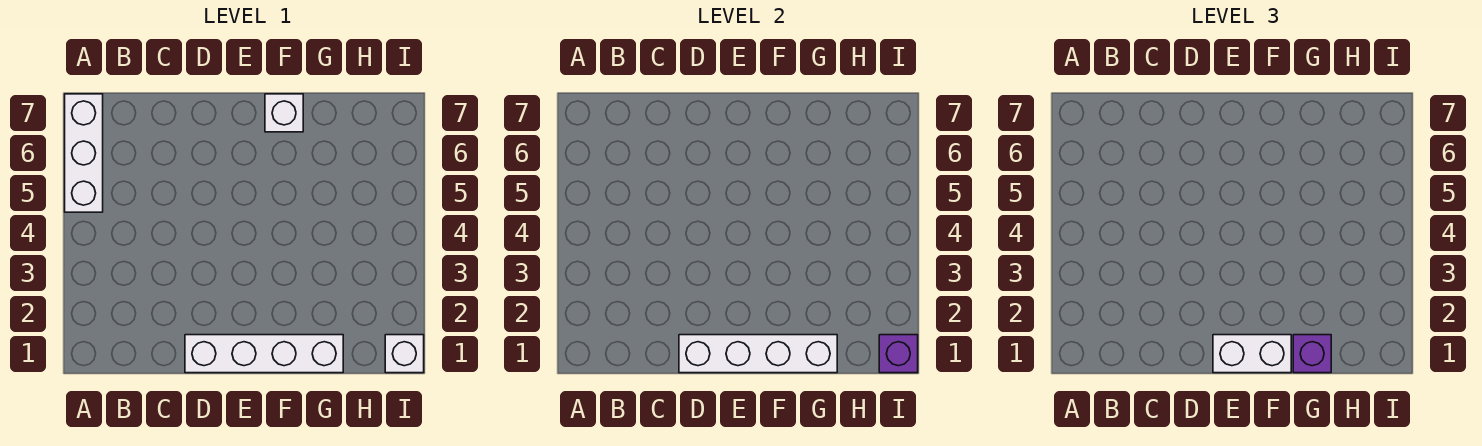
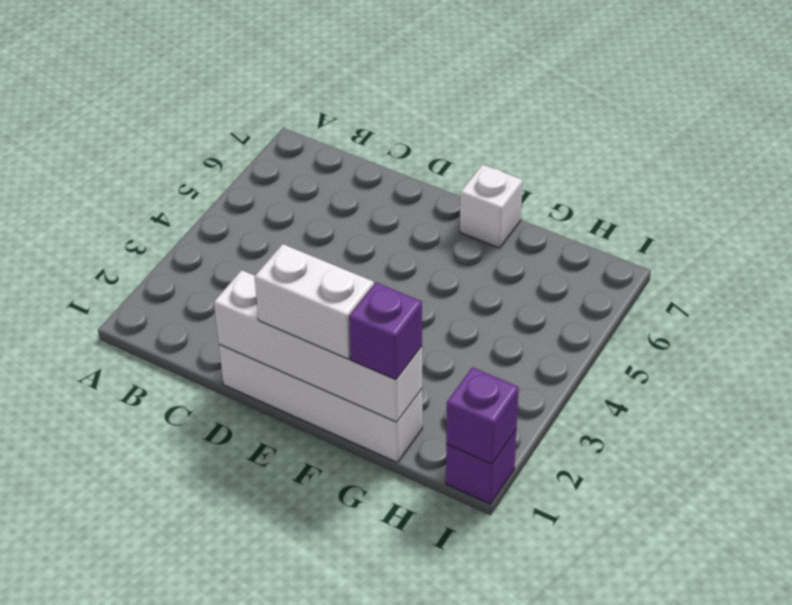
white 1x3 brick [65,94,103,212] -> none
white 1x1 brick [385,335,424,373] -> purple 1x1 brick [446,430,516,504]

